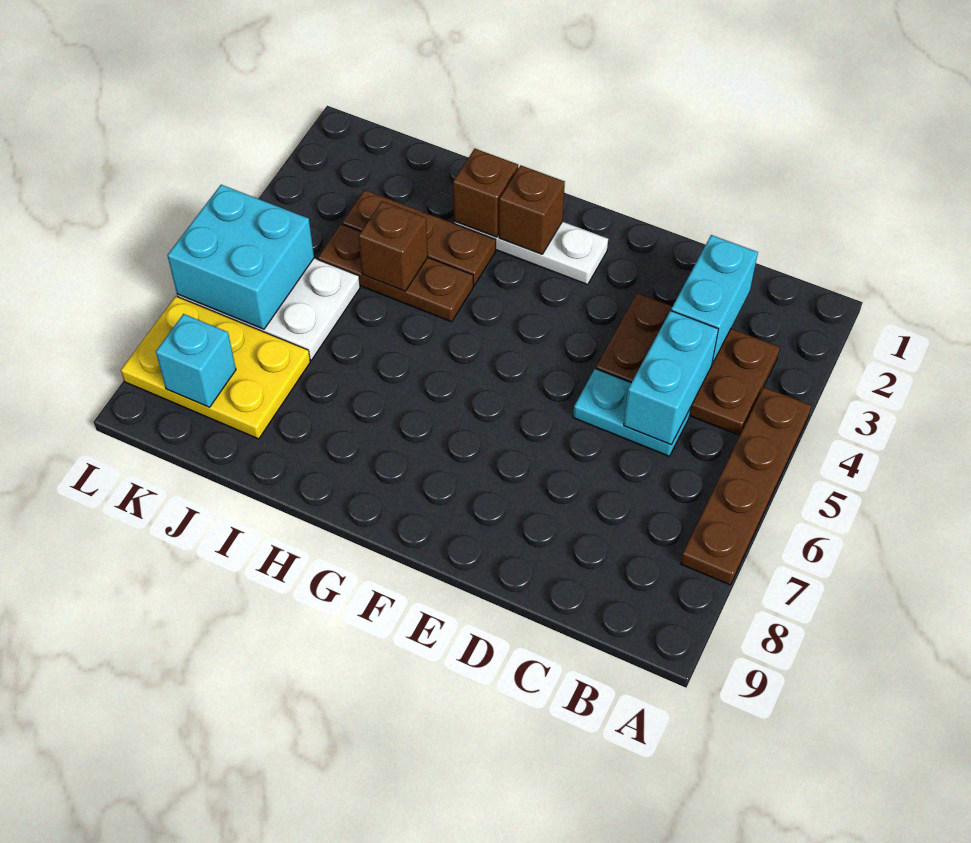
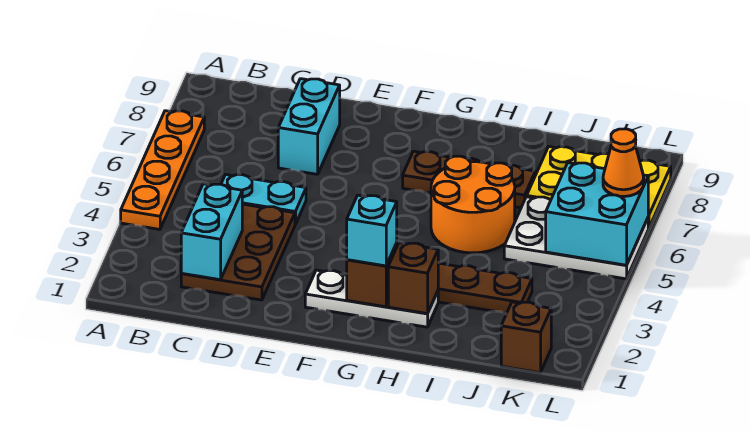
brown 1x4 plate [681,387,811,585] -> orange 1x4 plate [121,111,204,229]
brown 2x3 plate [596,293,780,436] -> brown 2x3 plate turned to [181,204,295,300]
cyan 1x2 brick [624,311,718,445] -> cyan 1x2 brick moved to [278,79,340,174]
brown 1x3 plate [318,224,473,322] -> brown 1x3 plate moved to [403,151,535,208]
none -> orange 2x2 round brick [431,156,515,253]
brown 1x1 brick [359,201,428,291] -> brown 1x1 brick moved to [501,302,551,373]
cyan 1x1 brick [156,314,236,407] -> cyan 1x1 brick moved to [347,195,397,266]
none -> orange 1x1 cone [603,129,644,197]

